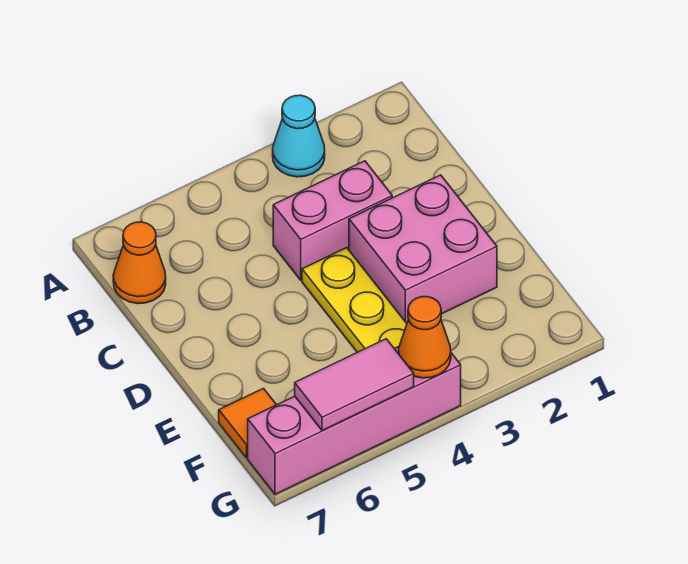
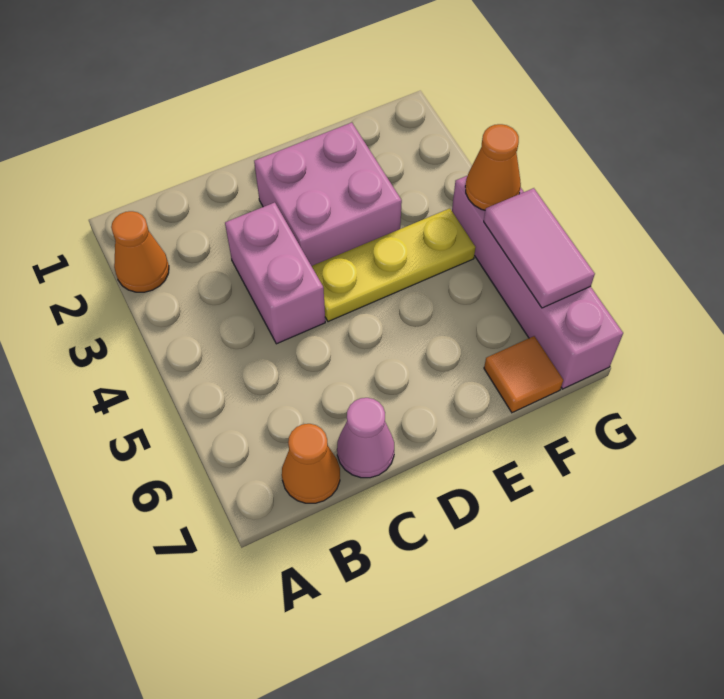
none -> orange 1x1 cone [111,211,169,292]
cyan 1x1 cone [273,95,325,177] -> none
none -> pink 1x1 cone [337,398,394,478]

